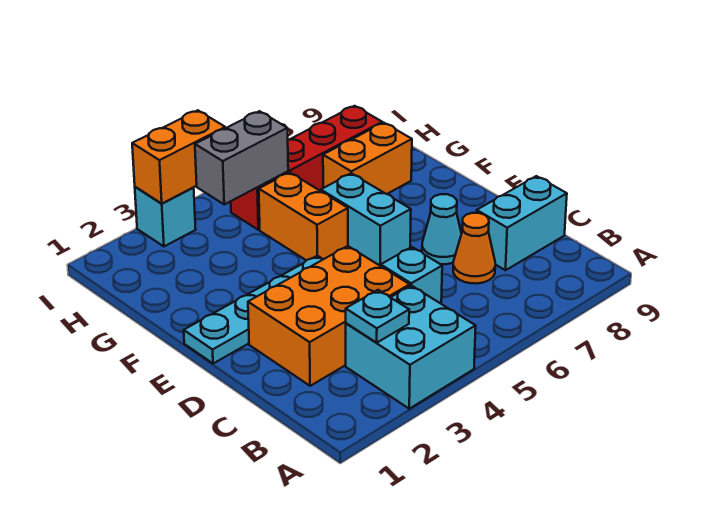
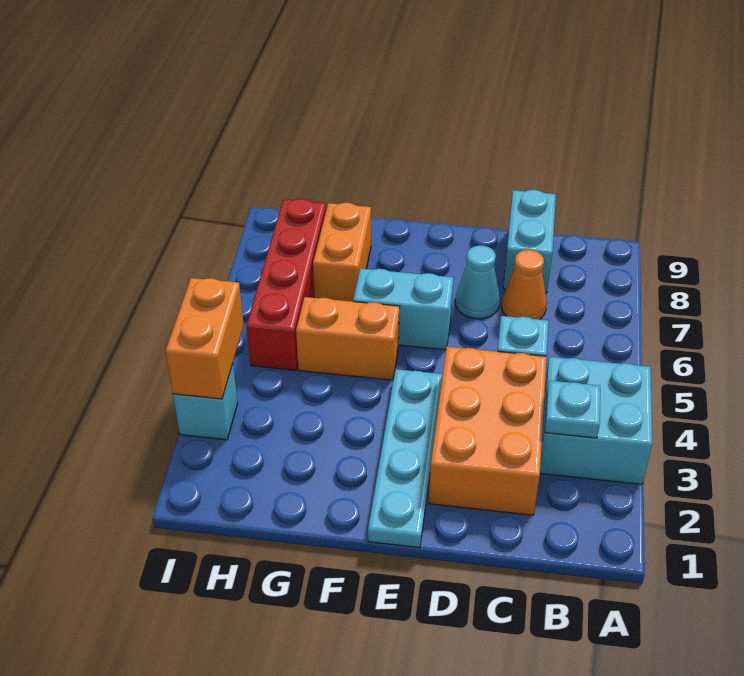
grey 1x2 brick [195,111,288,204] -> none

